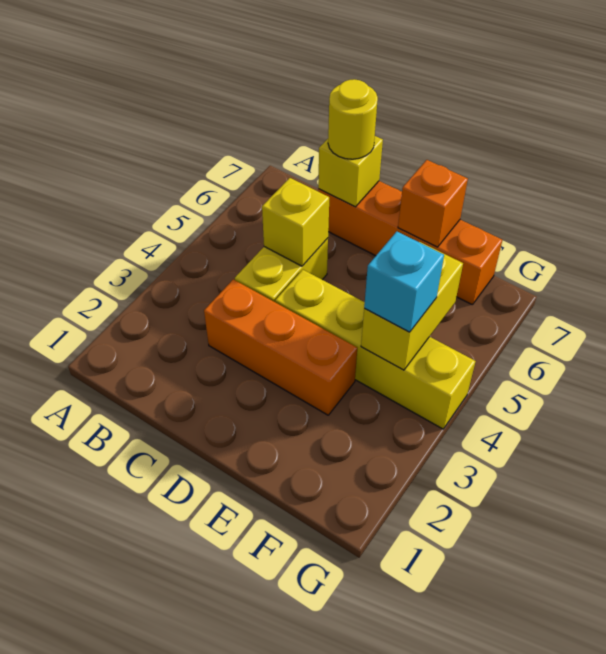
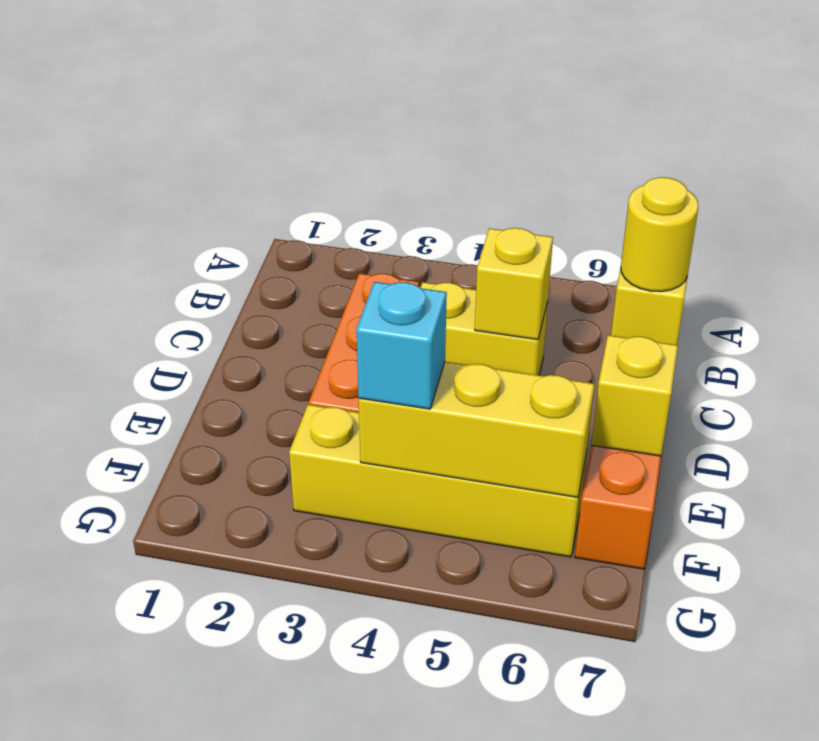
yellow 1x4 brick [275,270,476,429] -> yellow 1x4 brick turned to [289,405,587,557]
orange 1x1 brick [398,160,468,247] -> yellow 1x1 brick [592,335,678,456]
yellow 1x2 brick [361,242,463,370] -> yellow 1x3 brick [359,361,594,498]

